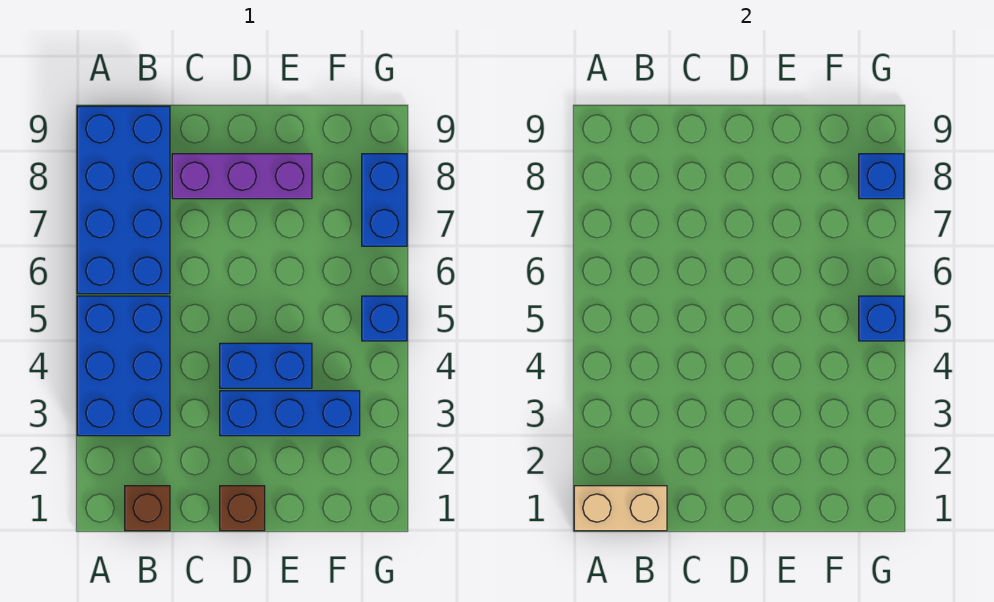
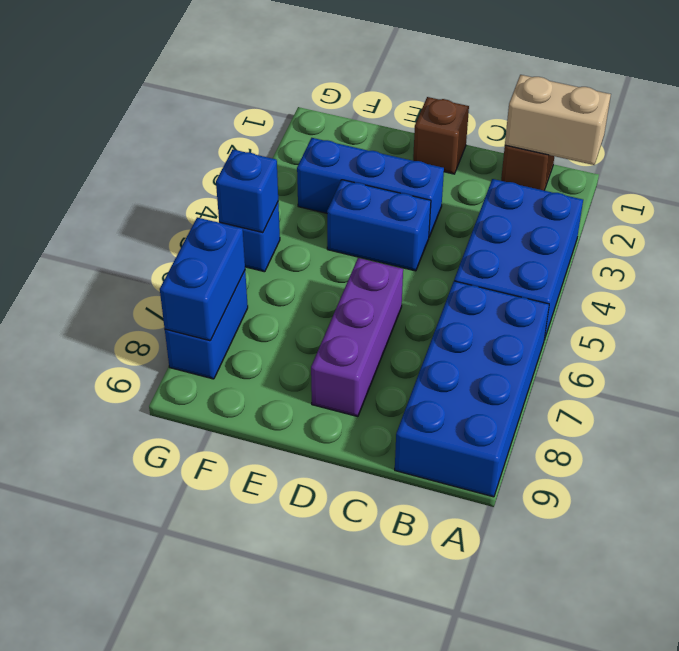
purple 1x3 brick [172,154,312,199] -> purple 1x3 brick turned to [311,258,403,417]
blue 1x1 brick [859,154,904,199] -> blue 1x2 brick [160,218,245,341]

